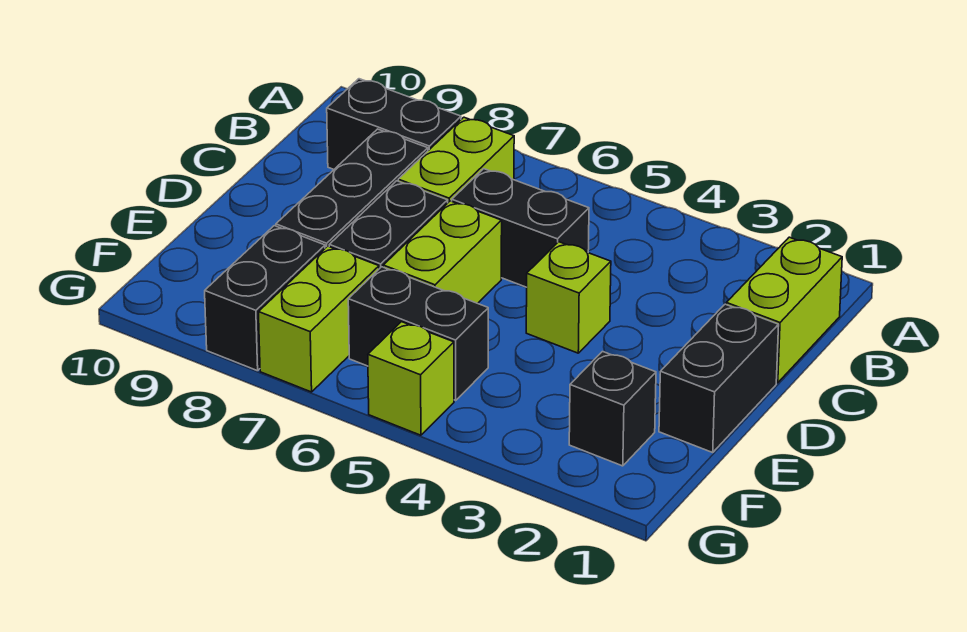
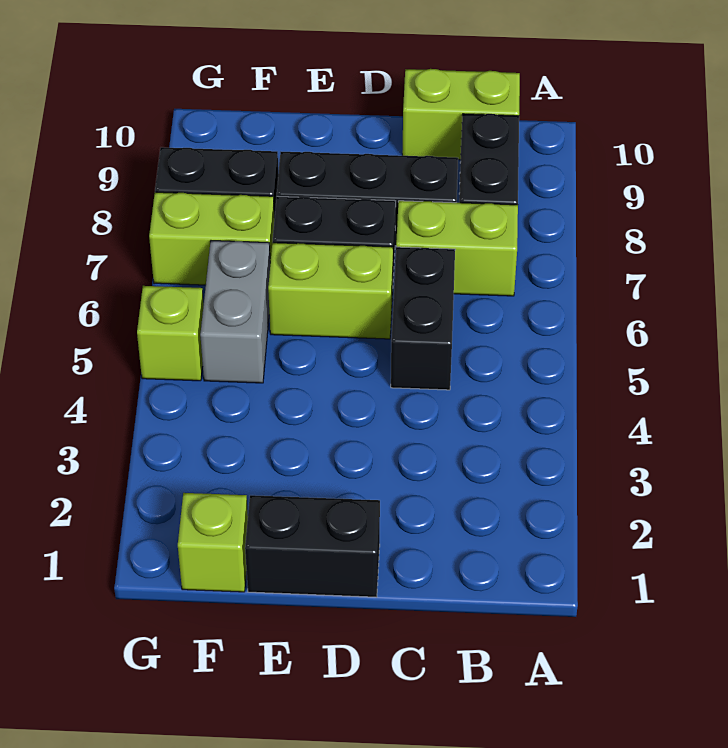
lime 1x2 brick [726,237,842,383] -> lime 1x2 brick moved to [402,69,520,160]
lime 1x1 brick [526,242,611,353] -> lime 1x1 brick moved to [178,493,248,592]
black 1x1 brick [569,352,656,466] -> none
black 1x2 brick [348,267,488,400] -> grey 1x2 brick [200,241,270,383]

